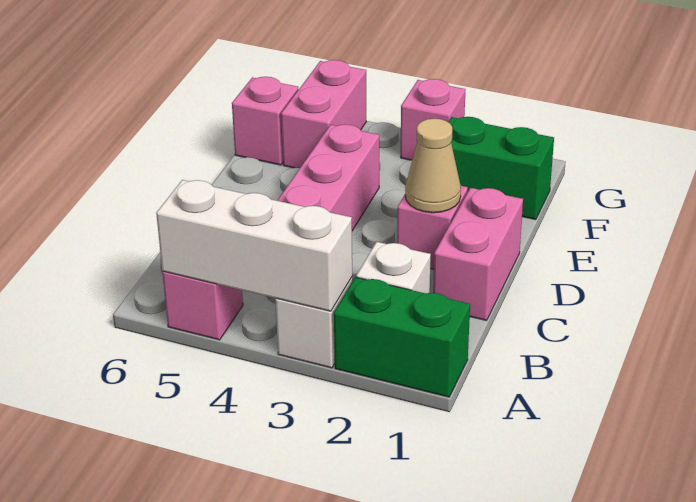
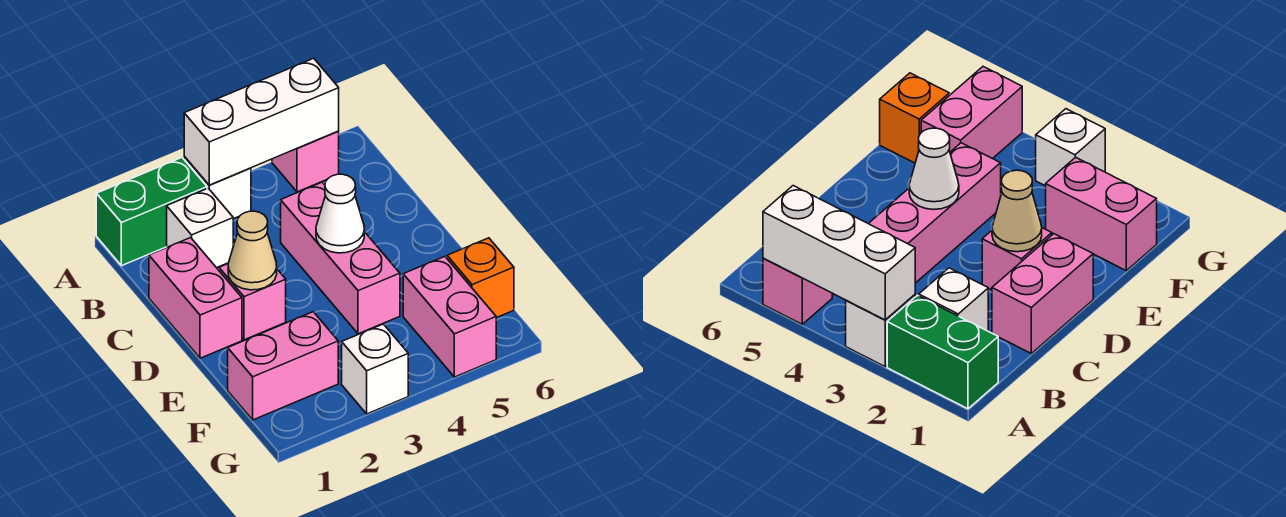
none -> white 1x1 cone [316,174,364,253]
green 1x2 brick [448,117,554,220] -> pink 1x2 brick [228,312,338,420]
pink 1x1 brick [232,77,298,165] -> orange 1x1 brick [447,238,514,318]
pink 1x1 brick [401,79,465,160] -> white 1x1 brick [342,324,408,414]

